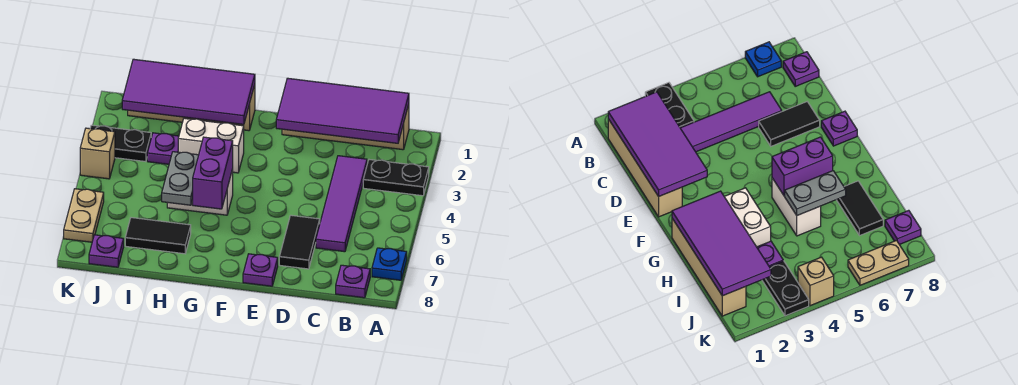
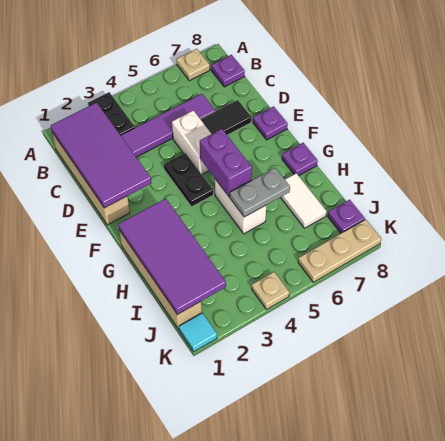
blue 1x1 plate [372,248,407,280] -> tan 1x1 plate [176,49,210,81]
white 1x2 brick [178,118,244,173] -> white 1x2 brick moved to [172,110,211,174]
purple 1x2 brick [193,137,233,209] -> purple 1x2 brick turned to [200,129,252,197]
black 1x2 tile [125,218,191,254] -> white 1x2 tile [280,173,327,228]
purple 1x1 plate [147,133,179,164] -> purple 1x1 plate moved to [282,143,318,176]
black 1x2 plate [90,125,151,162] -> black 1x2 plate moved to [164,153,213,207]
none -> cyan 1x1 tile [179,313,217,352]
tan 1x1 brick [80,128,115,179] -> tan 1x1 plate [252,272,289,309]
tan 1x2 plate [64,189,104,242] -> tan 1x3 plate [298,219,381,282]

